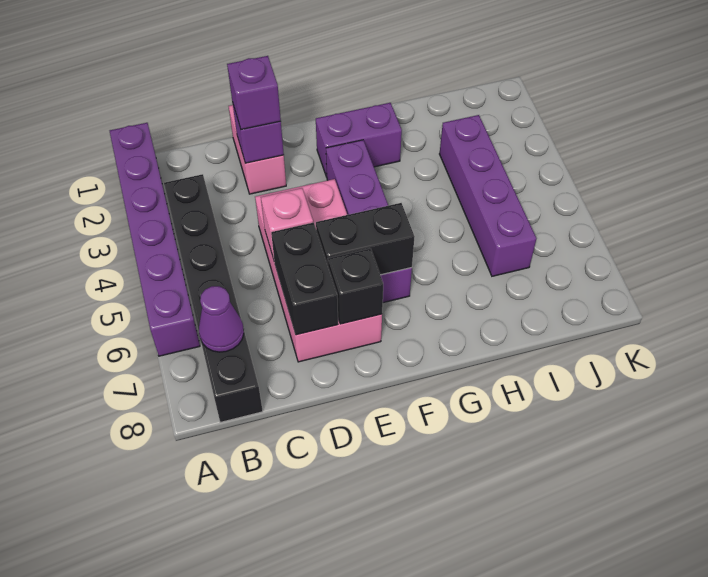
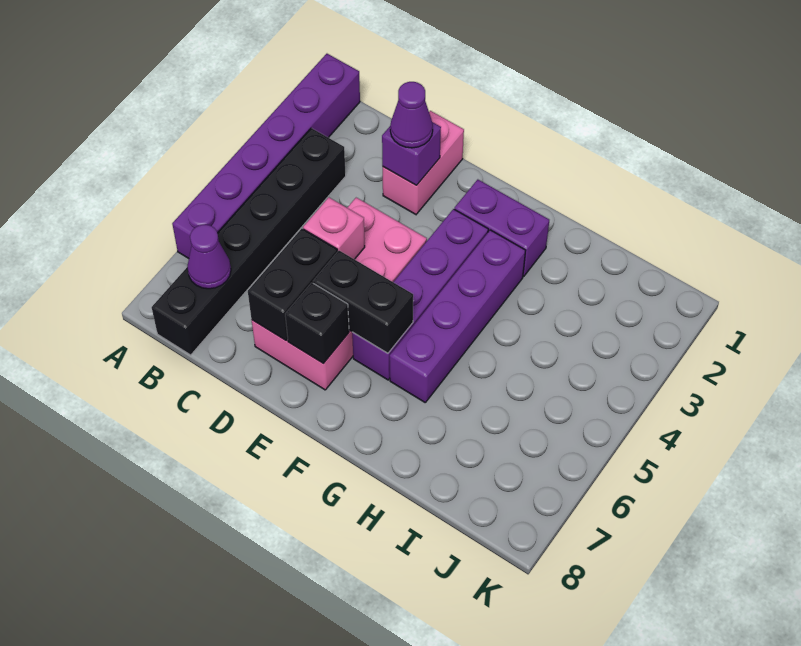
purple 1x1 brick [227,56,281,129] -> purple 1x1 cone [390,82,433,148]
purple 1x4 brick [440,115,536,276] -> purple 1x4 brick moved to [390,230,526,402]

